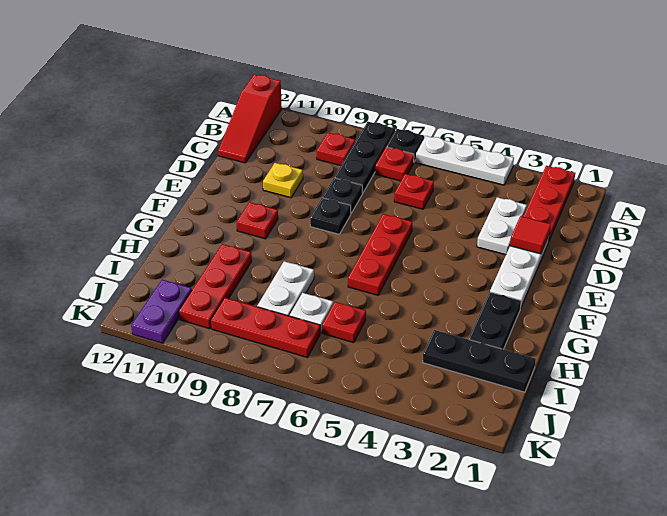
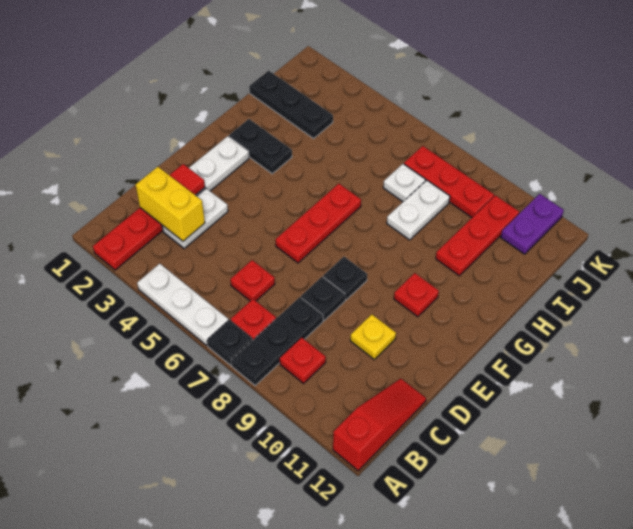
none -> yellow 1x2 brick [135,167,205,241]
black 1x2 plate [469,292,521,349] -> black 1x2 plate turned to [229,119,292,174]
red 1x1 plate [322,302,366,343] -> none

